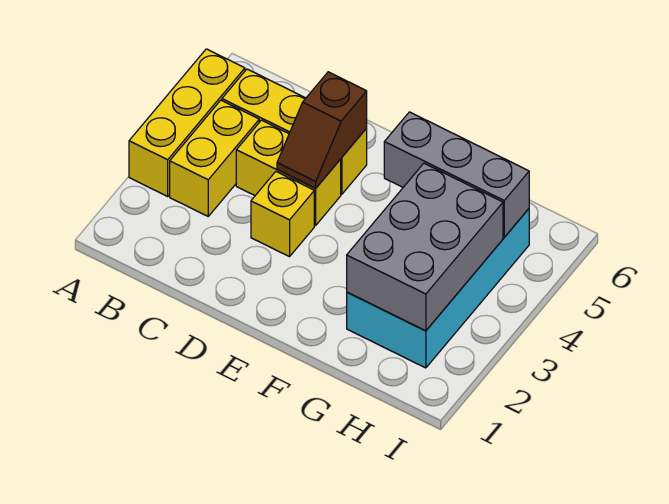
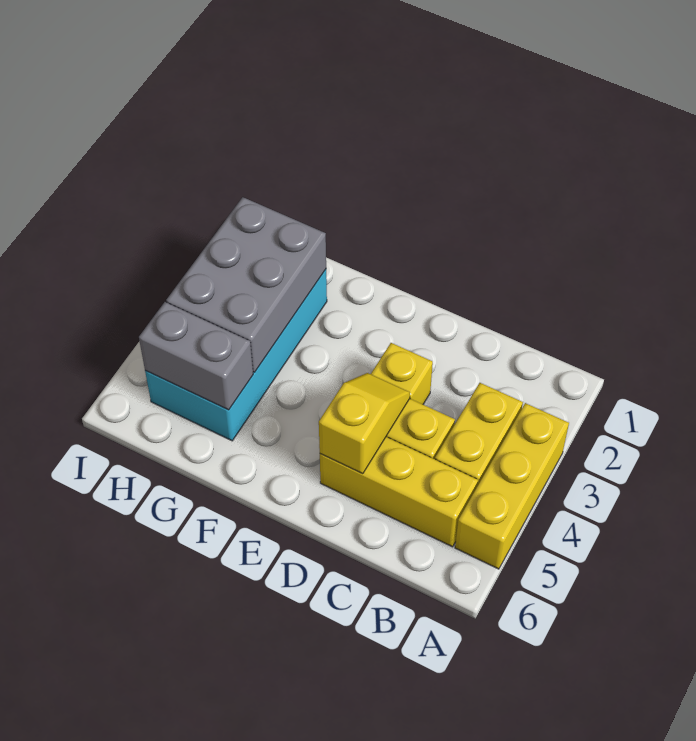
brown 1x2 slope [277,72,367,188] -> yellow 1x2 slope [319,373,410,474]
grey 1x3 brick [384,112,529,237] -> grey 1x2 brick [139,302,253,410]

